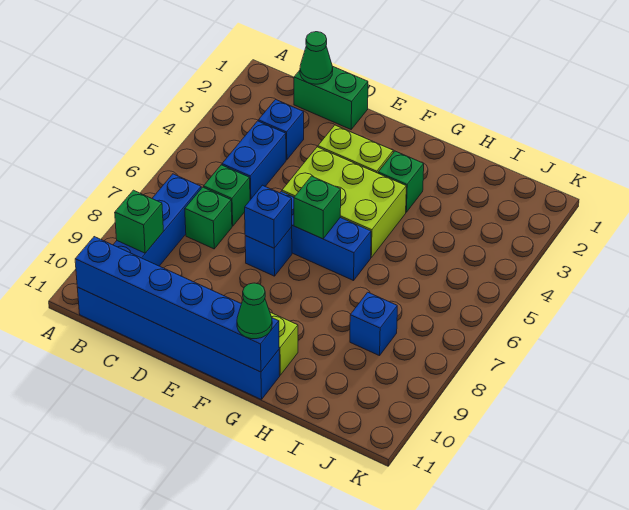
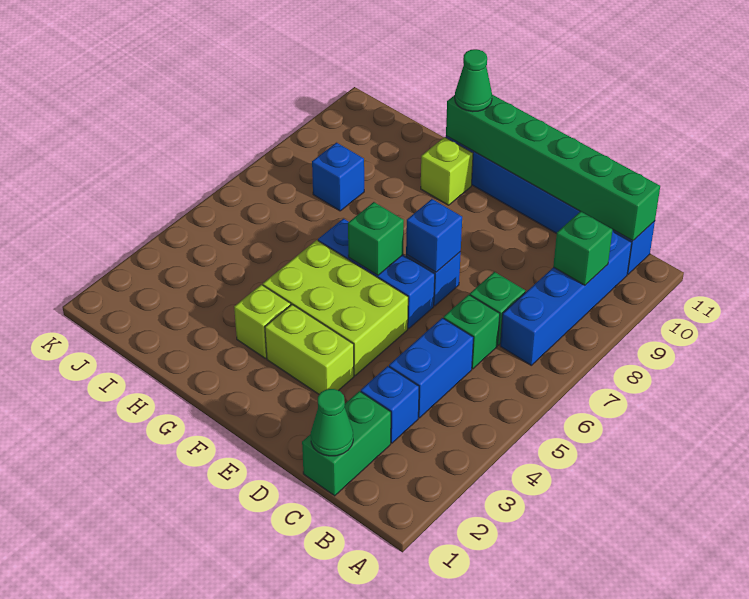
blue 1x6 brick [75,237,279,372] -> green 1x6 brick [446,95,660,241]
green 1x2 brick [294,67,368,129] -> green 1x2 brick turned to [302,391,391,496]
green 1x1 brick [378,151,424,212] -> lime 1x1 brick [234,285,291,358]

